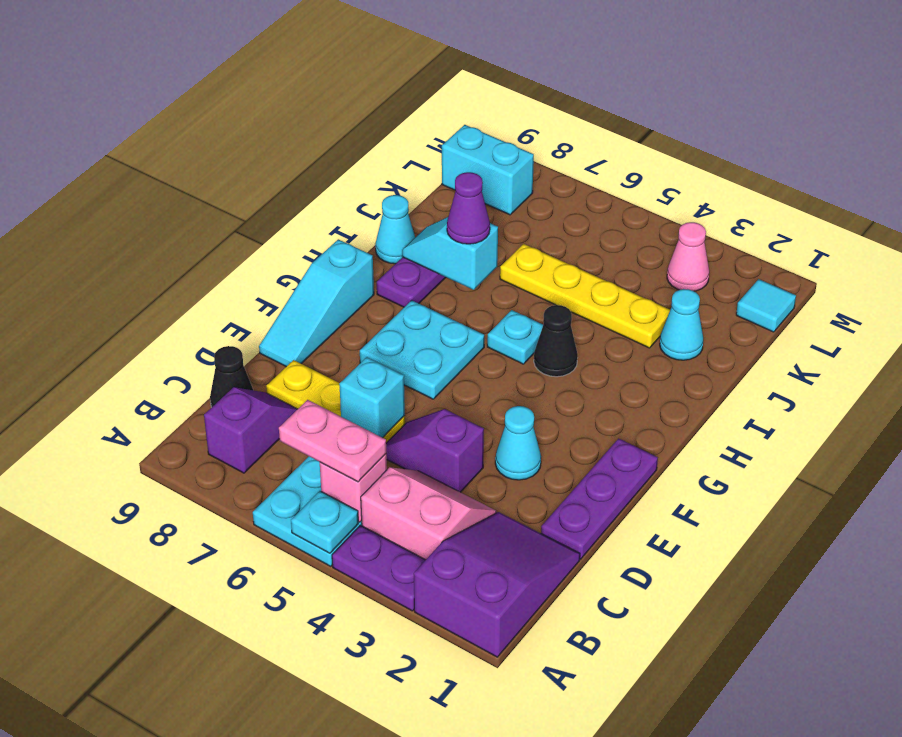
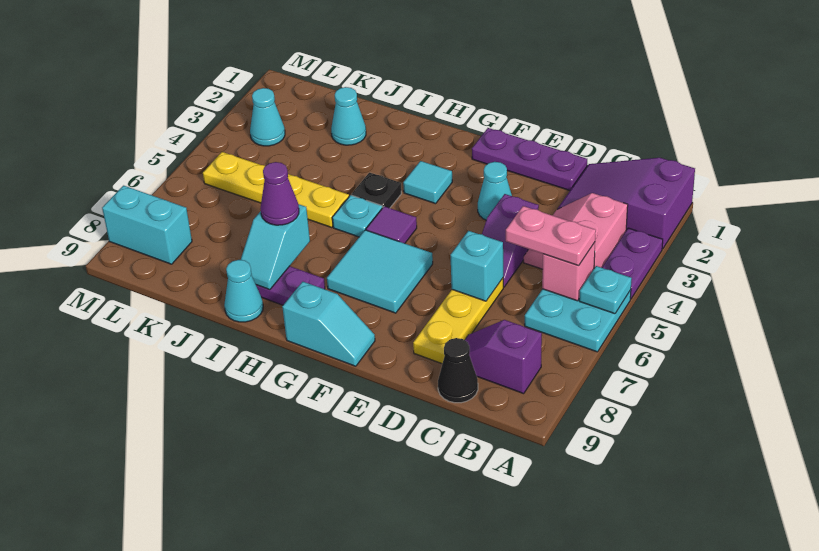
pink 1x2 plate [279,400,386,482] -> pink 1x2 plate turned to [506,206,596,266]
cyan 1x3 slope [259,239,374,367] -> cyan 1x2 slope [282,282,375,366]
cyan 2x2 plate [360,300,484,399] -> cyan 2x2 tile [327,230,433,313]
none -> purple 1x1 tile [366,206,417,243]
black 1x1 cone [534,305,578,377] -> black 1x1 plate [352,173,401,208]
yellow 1x4 plate [500,244,670,348] -> yellow 1x4 plate turned to [203,152,349,227]
cyan 1x1 tile [736,279,796,332] -> cyan 1x1 tile moved to [403,161,452,204]
pink 1x1 cone [667,222,709,291] -> cyan 1x1 cone [250,88,285,146]
cyan 1x2 brick [442,125,534,215] -> cyan 1x2 brick turned to [102,186,192,264]

